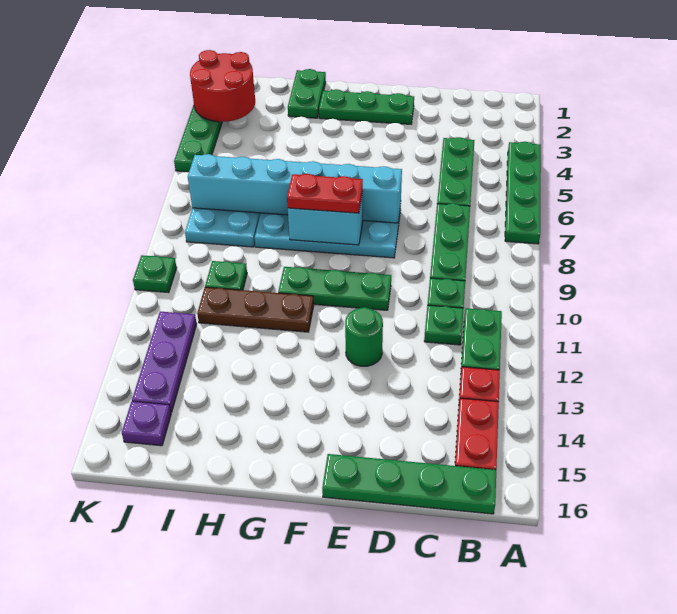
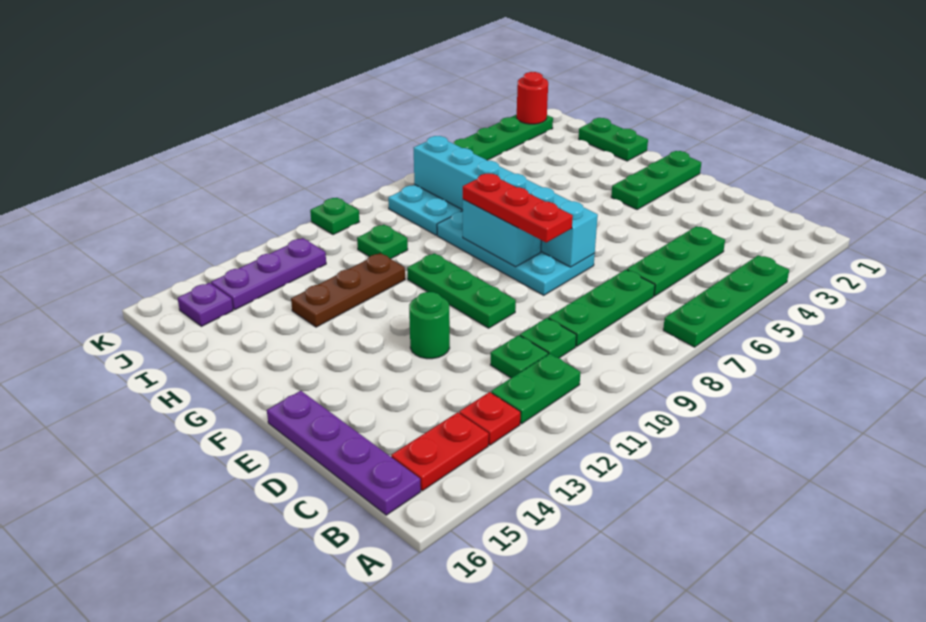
green 1x4 plate [322,454,496,514] -> purple 1x4 plate [267,391,421,515]
green 1x3 plate [319,89,414,124] -> green 1x3 plate turned to [611,151,701,209]
red 1x2 plate [287,174,363,213] -> red 1x3 plate [463,174,573,242]
brown 1x3 plate [197,287,314,332] -> brown 1x3 plate turned to [291,253,405,327]
green 1x2 plate [288,69,326,118] -> green 1x2 plate turned to [579,118,648,161]
red 2x2 round brick [190,50,255,122] -> red 1x1 round brick [517,72,548,124]

